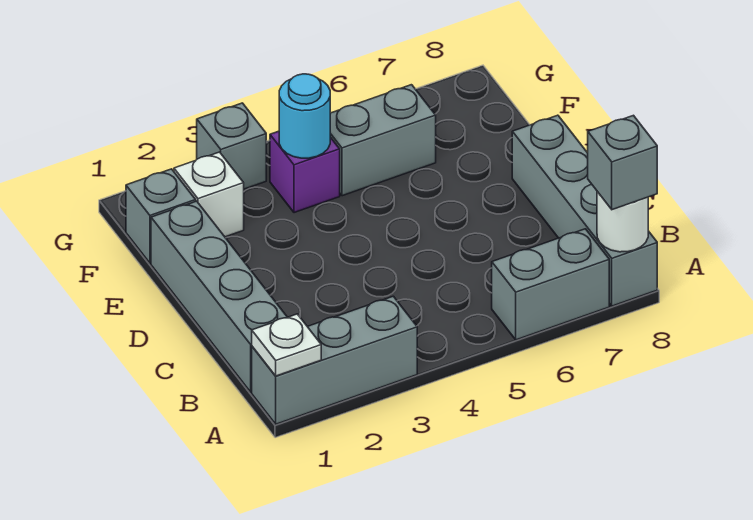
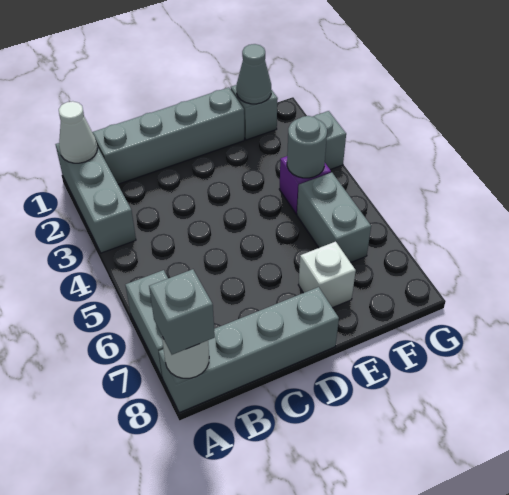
white 1x1 plate [252,314,321,376] -> white 1x1 cone [59,101,97,163]
none -> grey 1x1 cone [236,44,271,104]
white 1x1 brick [174,152,244,237] -> white 1x1 brick moved to [298,242,356,308]
cyan 1x1 round brick [279,74,330,158] -> grey 1x1 round brick [287,116,327,178]

